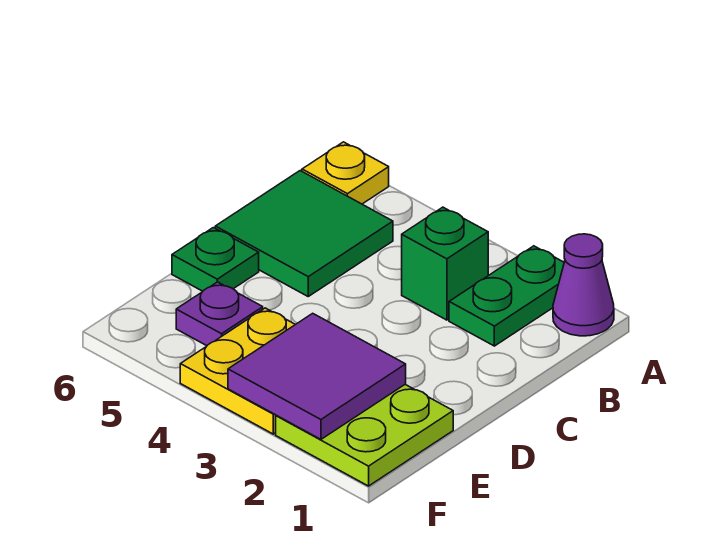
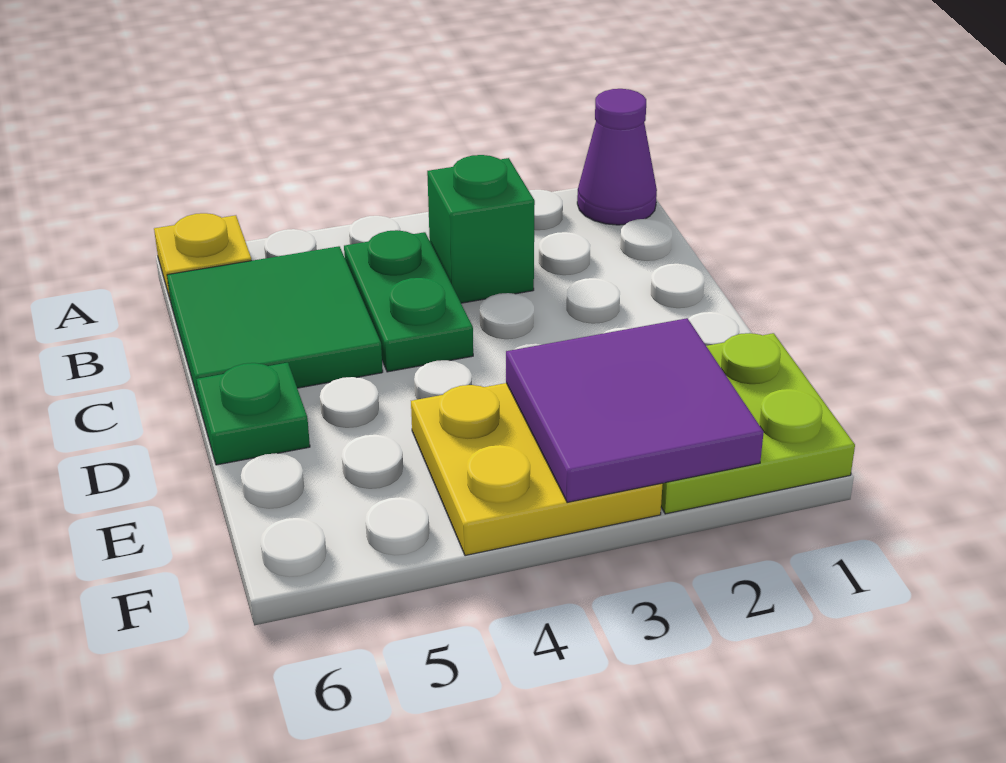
green 1x2 plate [449,246,564,346] -> green 1x2 plate moved to [344,230,473,372]
purple 1x1 plate [176,282,263,346] -> none

